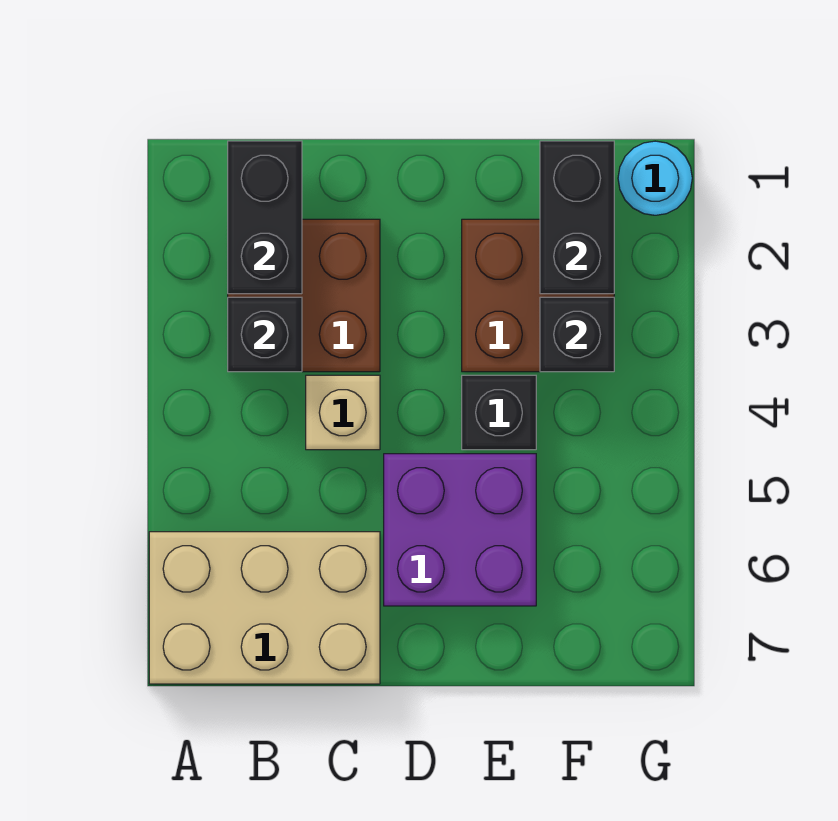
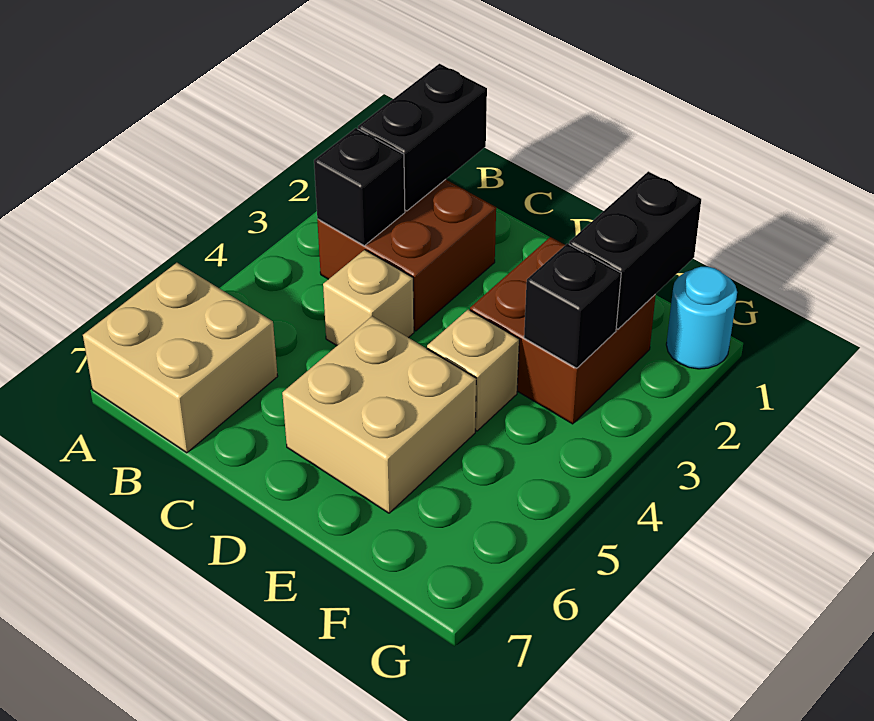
tan 2x3 brick [149,532,380,684] -> tan 2x2 brick [83,263,278,453]
purple 2x2 brick [384,454,536,606] -> tan 2x2 brick [282,316,476,513]
black 1x1 brick [462,375,536,450] -> tan 1x1 brick [427,310,519,431]

